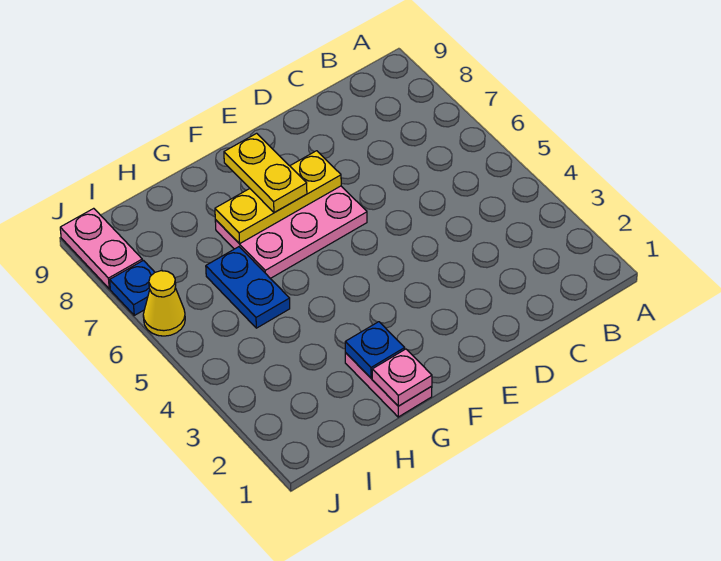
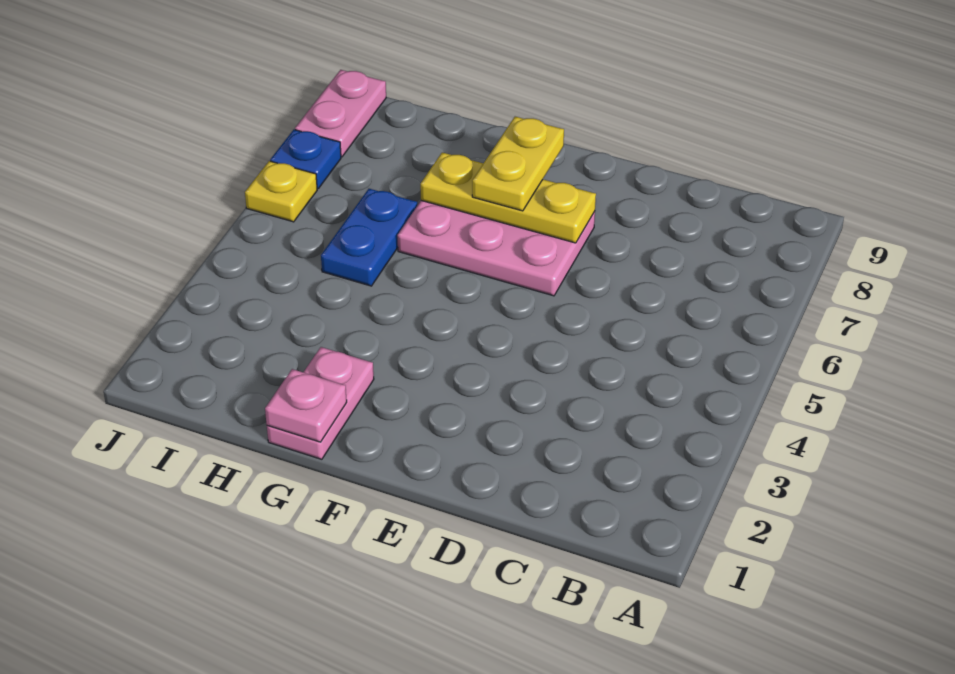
blue 1x1 plate [345,322,405,378] -> none
yellow 1x1 cone [143,271,185,336] -> yellow 1x1 plate [245,161,317,222]

